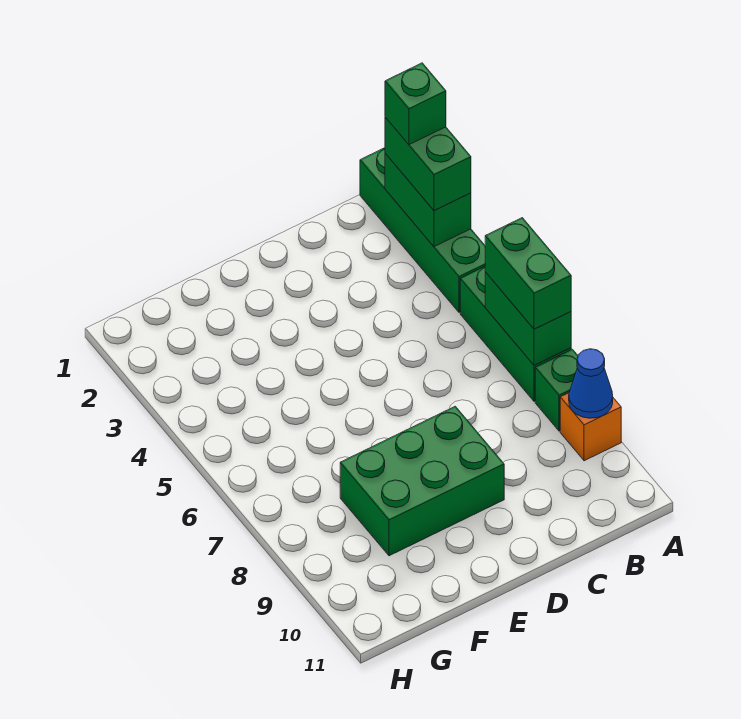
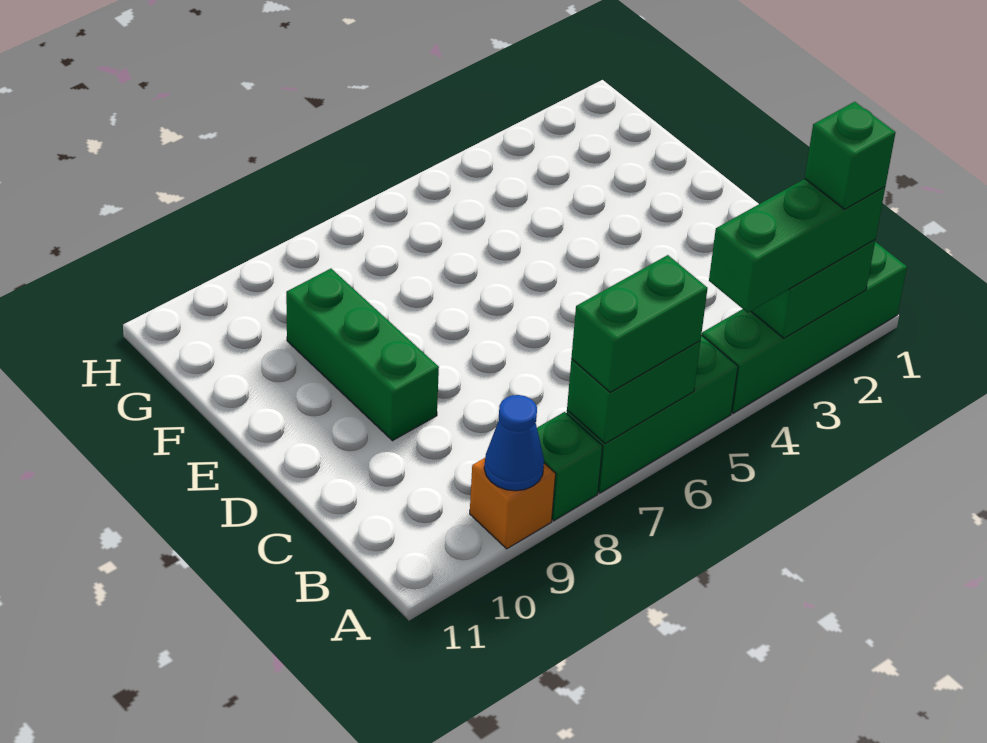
green 1x2 brick [385,117,471,211] -> green 1x3 brick [709,179,885,313]
green 2x3 brick [340,406,504,556] -> green 1x3 brick [286,269,439,441]

